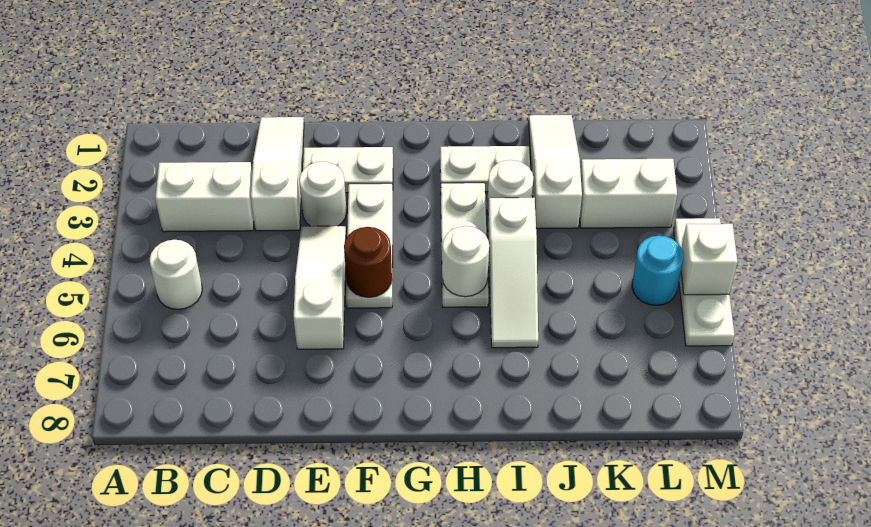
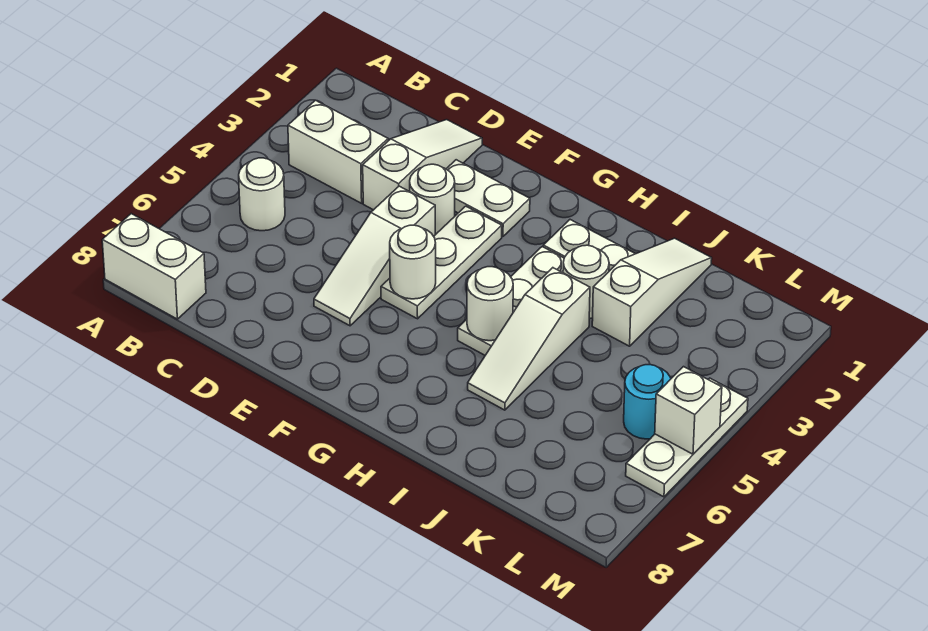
white 1x3 slope [294,226,346,349] -> white 1x3 slope turned to [314,186,435,326]
brown 1x1 round brick [344,227,392,297] -> white 1x1 round brick [390,225,436,299]
white 1x2 brick [580,159,677,228] -> white 1x2 brick moved to [102,214,206,319]

